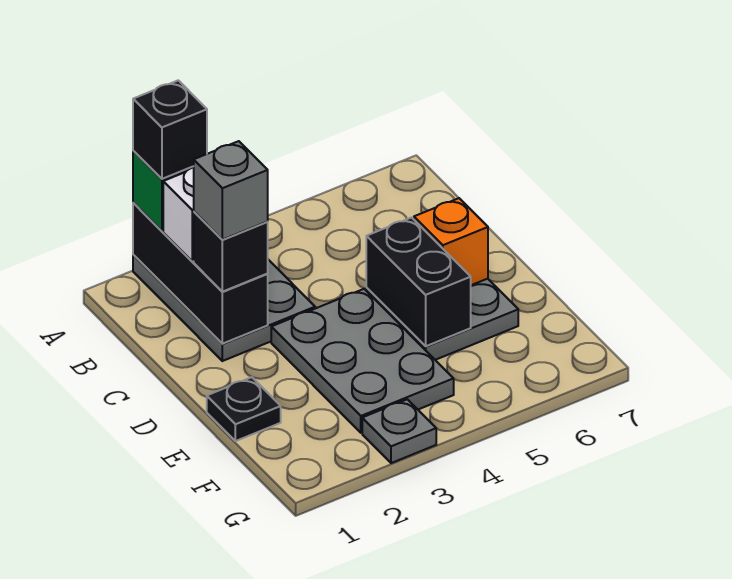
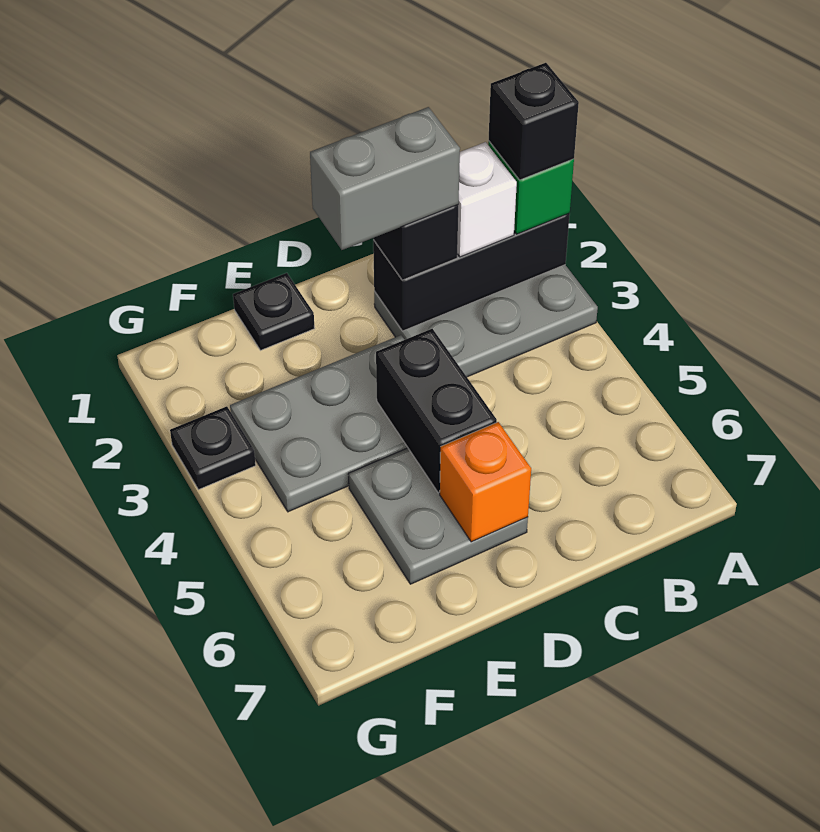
grey 1x1 brick [194,141,268,240] -> grey 1x2 brick [310,107,460,250]
black 1x2 brick [366,217,471,346] -> black 1x2 brick turned to [376,329,497,493]
grey 1x1 plate [362,399,436,463] -> black 1x1 plate [170,406,256,490]

